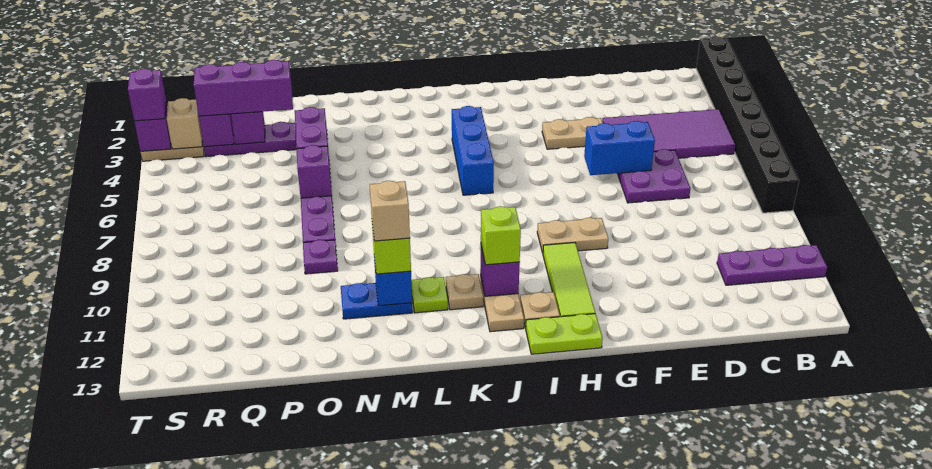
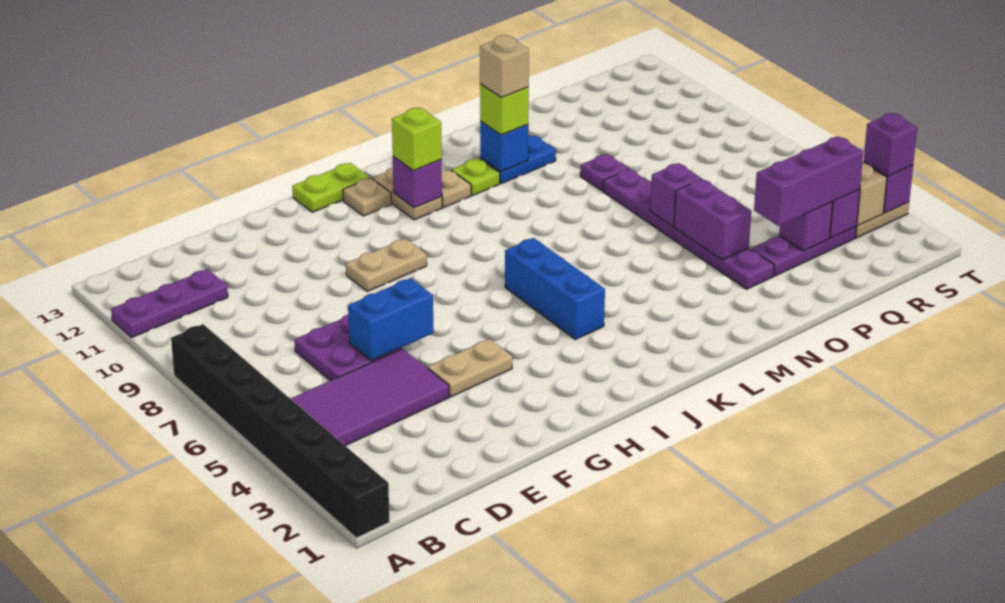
lime 1x3 tile [543,243,595,317] -> none

